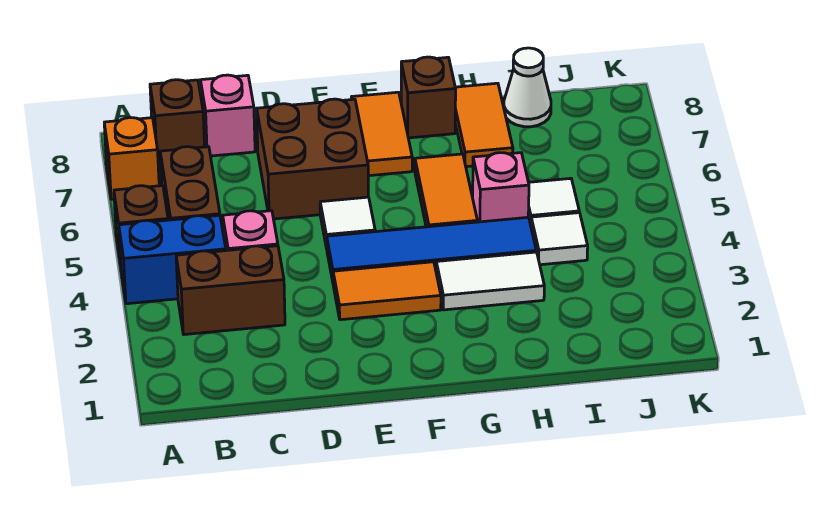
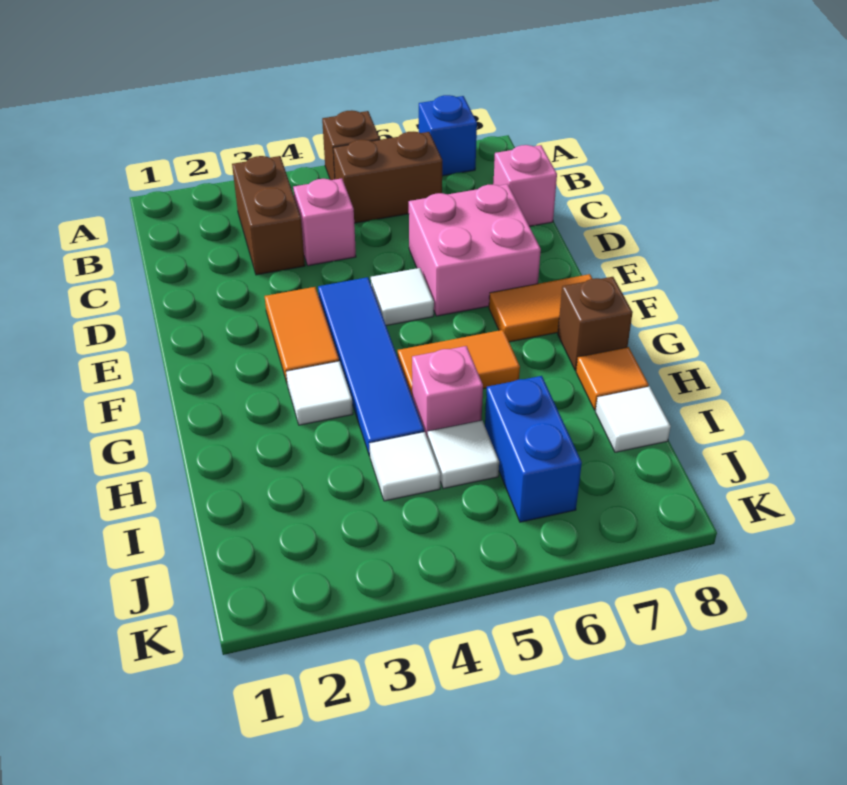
blue 1x2 brick [119,215,226,304] -> blue 1x2 brick moved to [485,376,582,522]
orange 1x1 brick [104,118,159,199] -> blue 1x1 brick [419,95,477,176]
brown 1x1 brick [150,80,204,161] -> none
brown 2x2 brick [257,99,368,219] -> pink 2x2 brick [409,184,541,316]
white 1x2 tile [436,252,544,310] -> white 1x1 tile [286,361,353,425]
orange 1x2 tile [455,83,513,167] -> orange 1x1 tile [576,347,649,410]
white 1x1 cone [504,48,551,127] -> white 1x1 tile [595,386,671,452]

